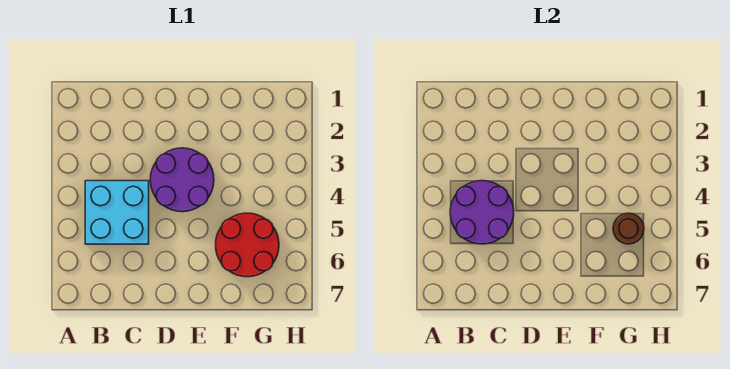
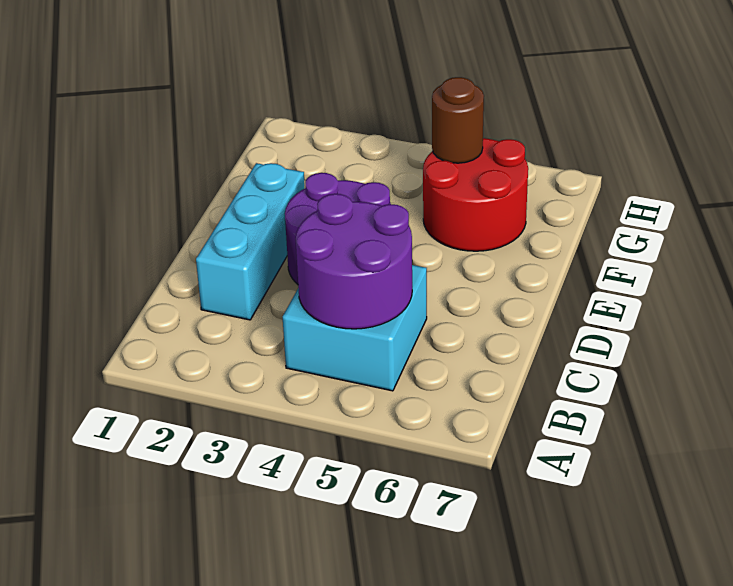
none -> cyan 1x3 brick [196,163,305,320]

